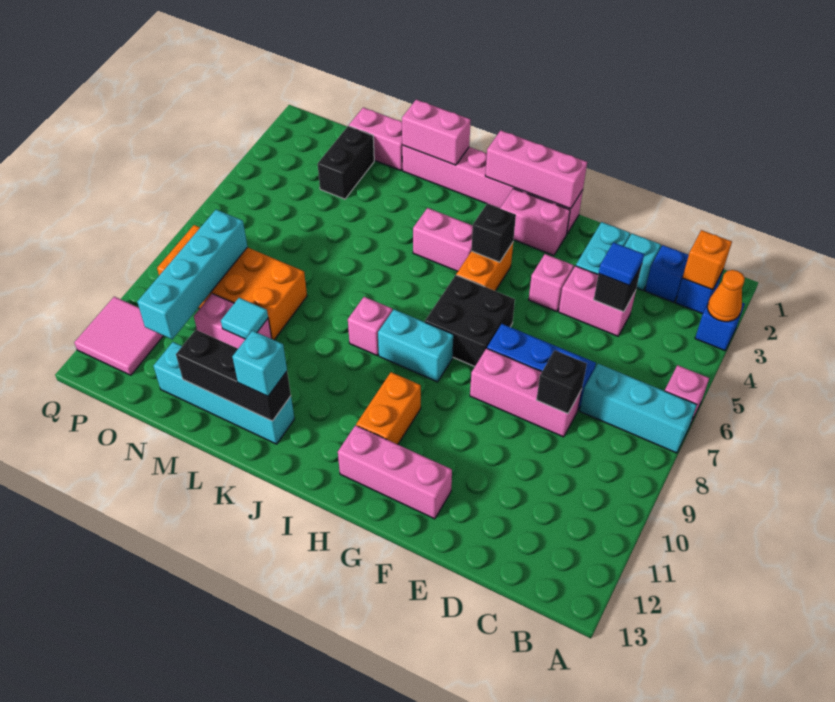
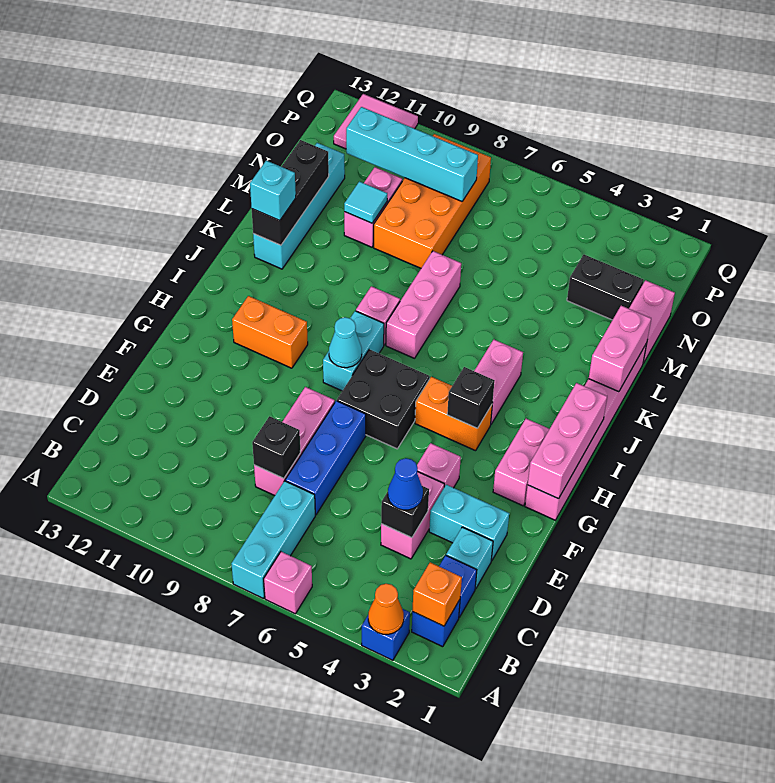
blue 1x1 tile [599,242,644,286] -> blue 1x1 cone [388,458,423,510]
pink 1x3 brick [338,425,452,519] -> pink 1x3 brick moved to [386,251,461,358]
none -> cyan 1x1 cone [329,317,362,368]

